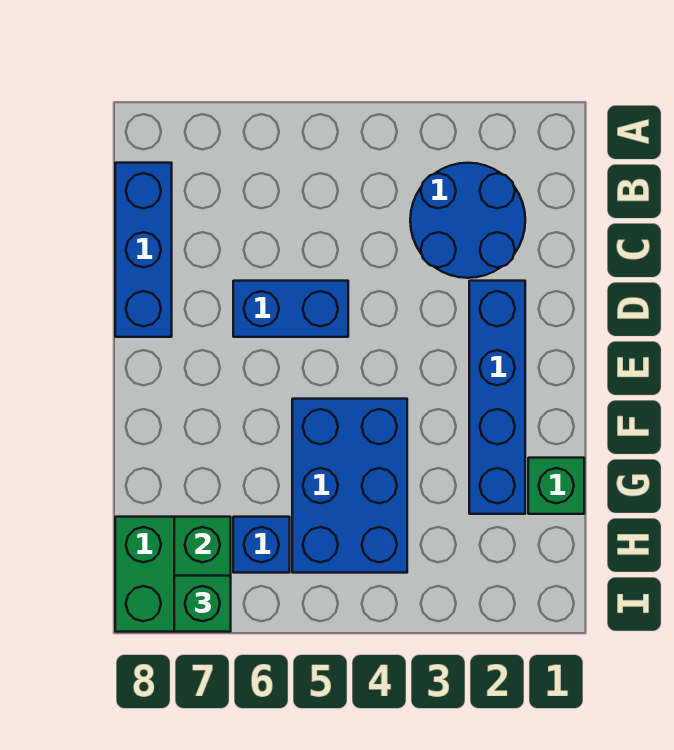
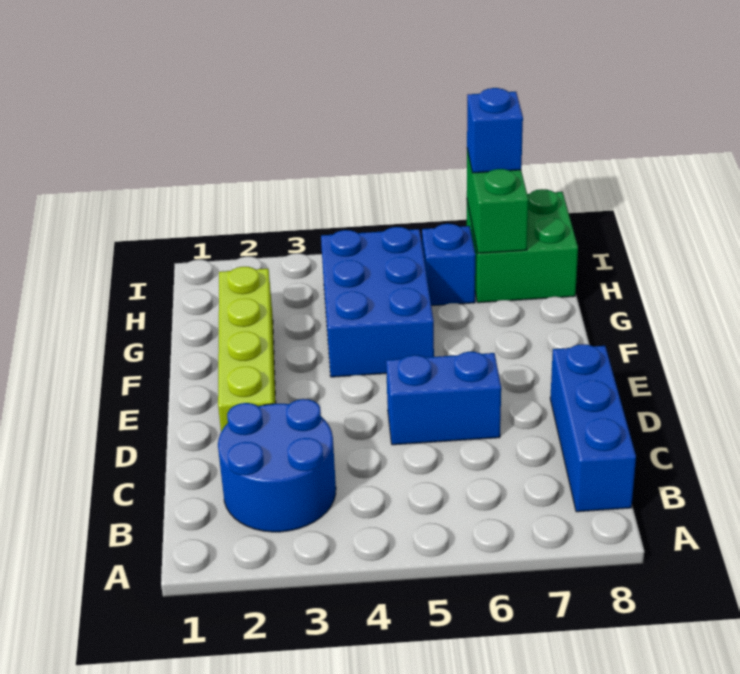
blue 1x4 brick [469,281,525,514] -> lime 1x4 brick [218,267,276,432]
green 1x1 brick [528,458,584,514] -> none
green 1x1 brick [174,576,231,632] -> blue 1x1 brick [467,88,523,173]

